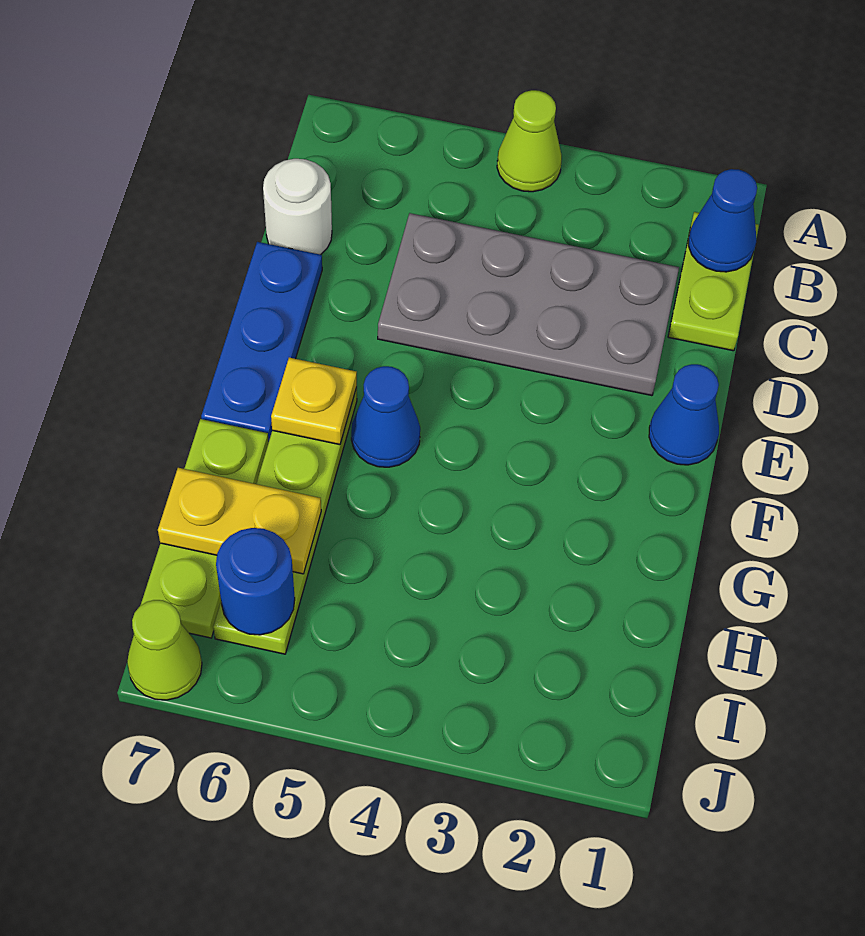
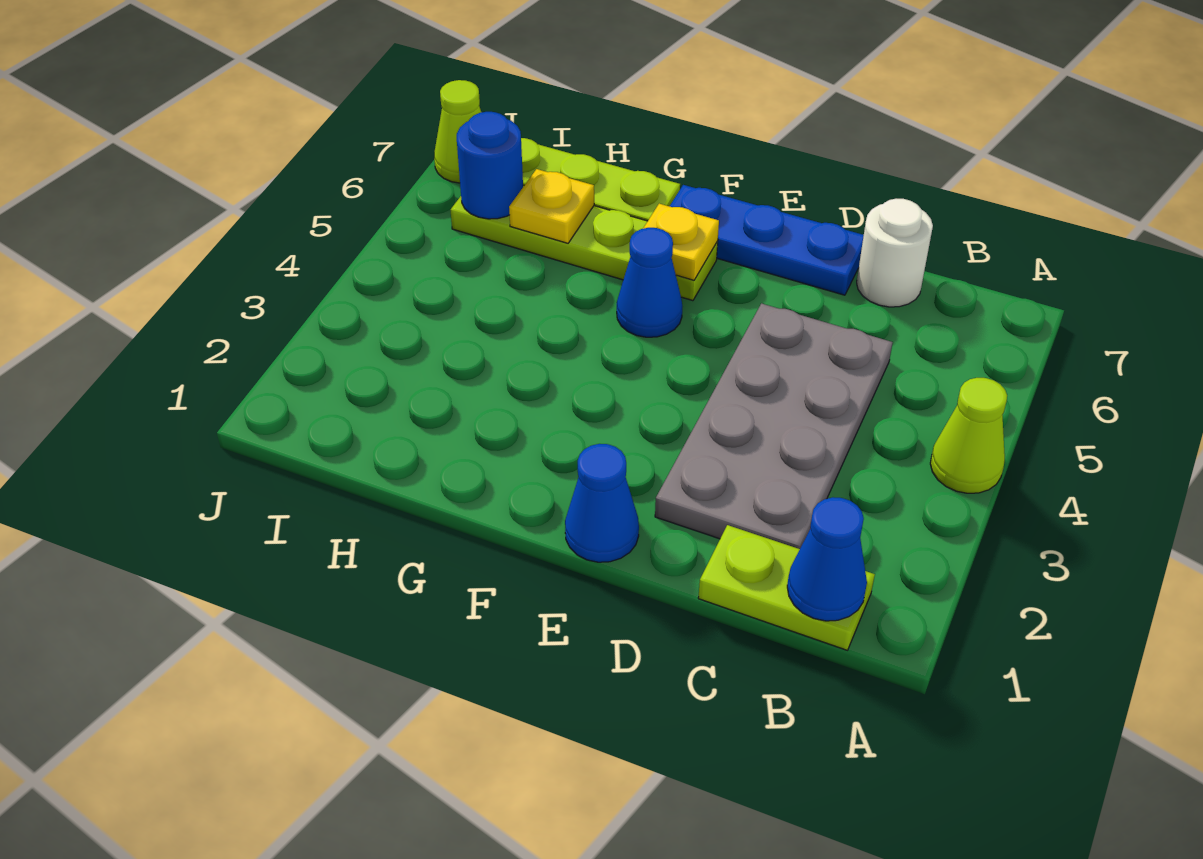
yellow 1x2 plate [158,468,321,574] -> yellow 1x1 plate [509,169,594,243]

